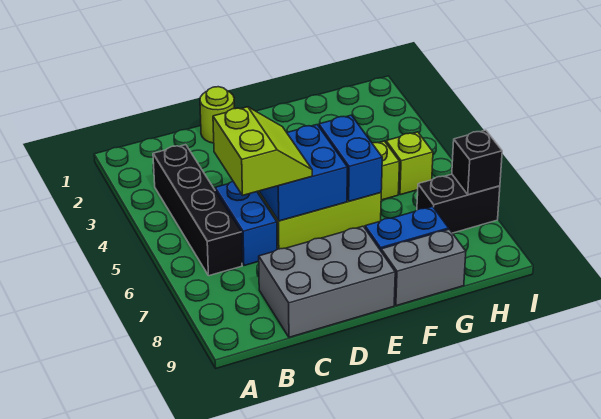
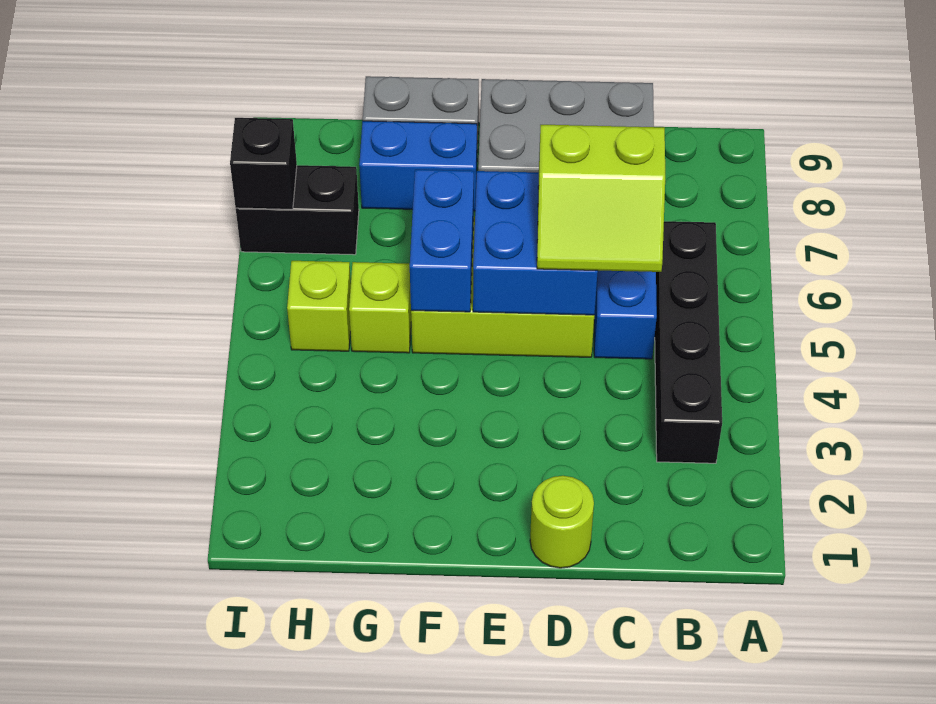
lime 2x2 slope [213,107,312,195] -> lime 2x2 slope turned to [537,125,665,272]

